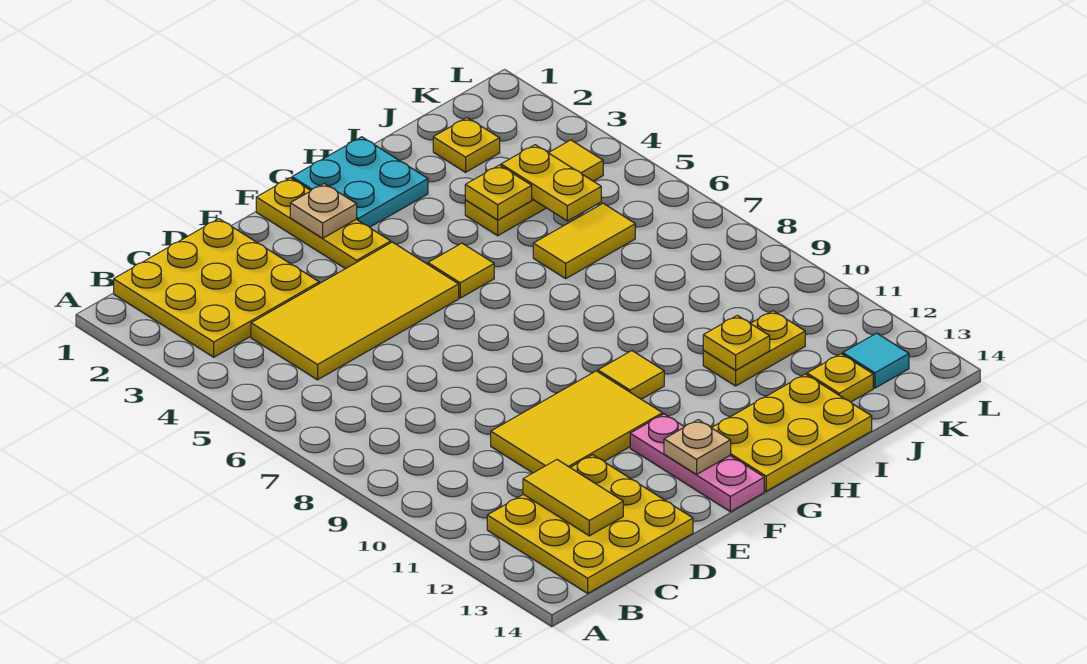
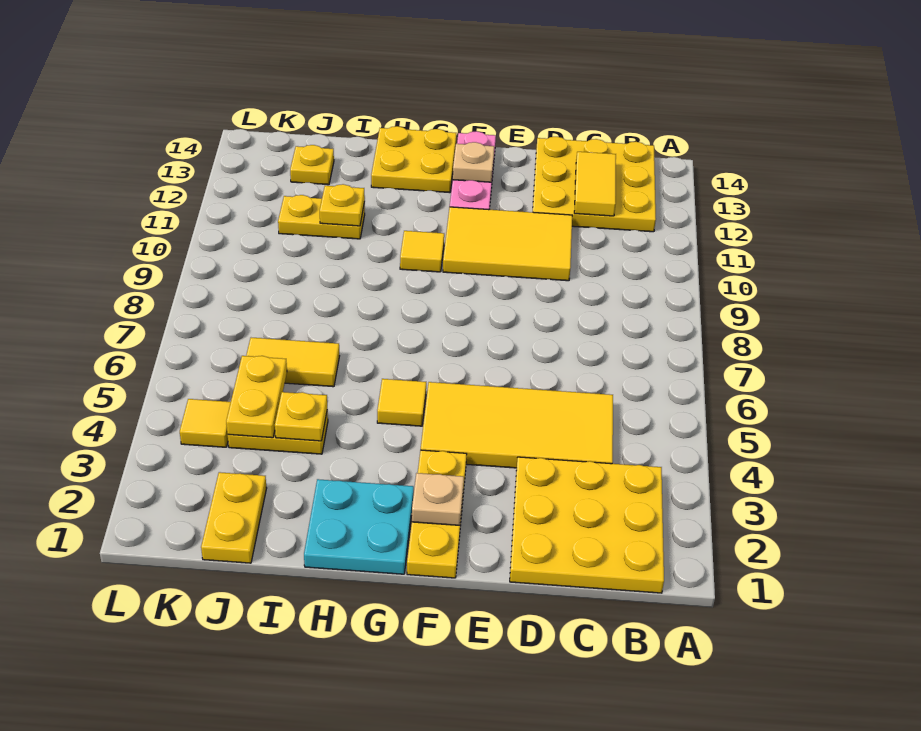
yellow 2x3 plate [712,374,872,491] -> yellow 2x2 plate [371,126,456,193]
yellow 1x1 plate [433,118,500,172] -> yellow 1x2 plate [201,472,267,563]
cyan 1x1 tile [843,333,909,388] -> none

